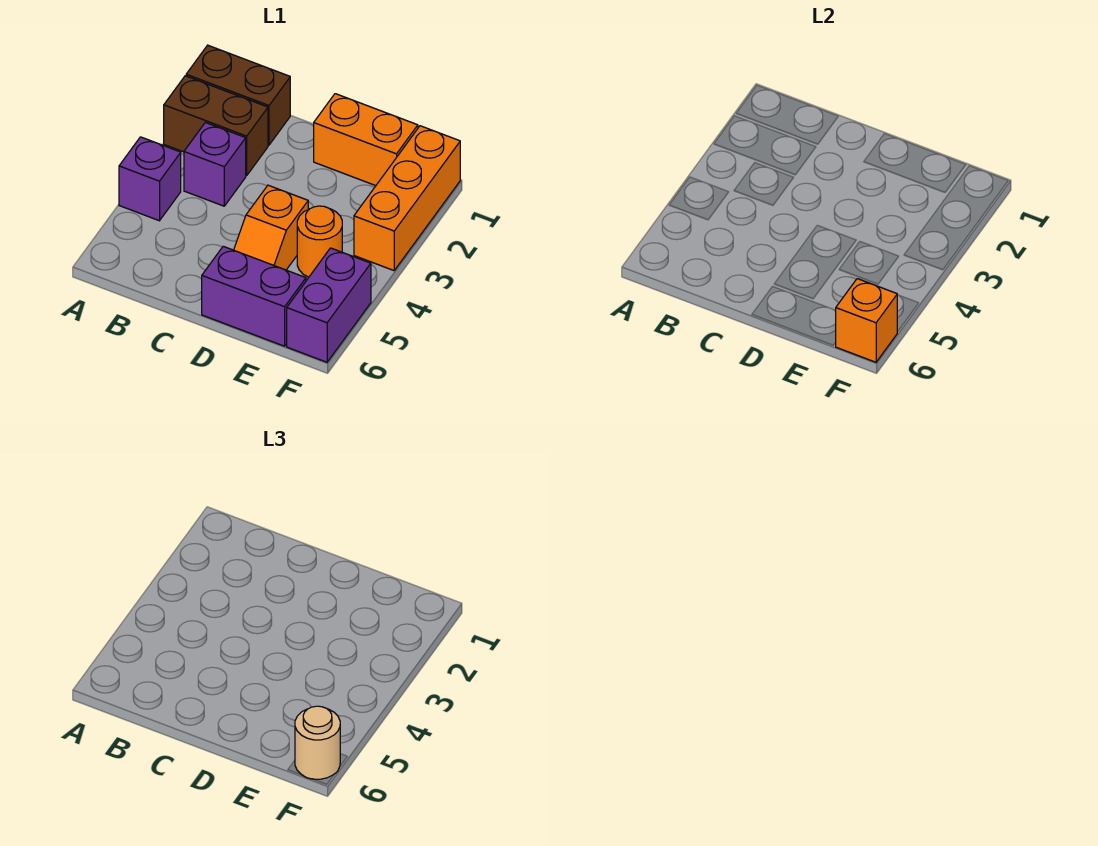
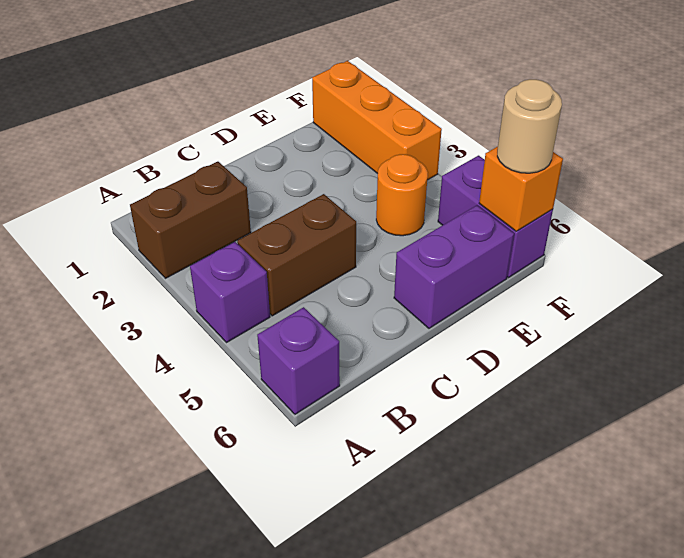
brown 1x2 brick [186,45,290,145] -> brown 1x2 brick moved to [237,194,356,316]
purple 1x1 brick [184,122,246,206] -> purple 1x1 brick moved to [257,307,340,414]
orange 1x2 brick [314,94,418,186] -> none
orange 1x2 slope [234,185,308,270] -> none

